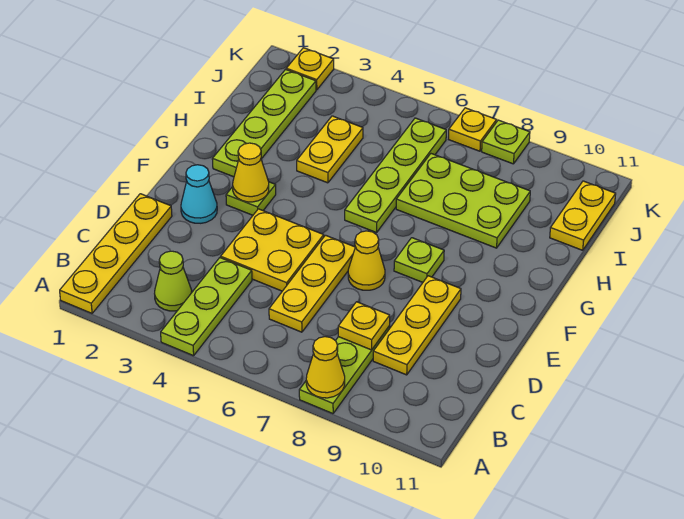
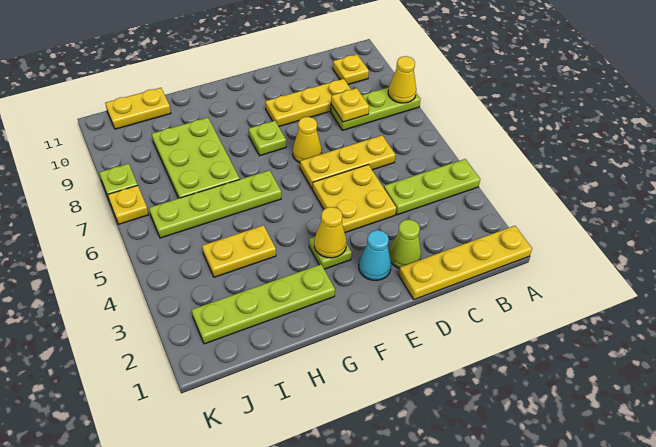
lime 1x1 cone [155,251,192,311] -> lime 1x1 cone moved to [389,219,421,268]
yellow 1x1 plate [286,48,334,90] -> yellow 1x1 plate moved to [333,54,369,84]

